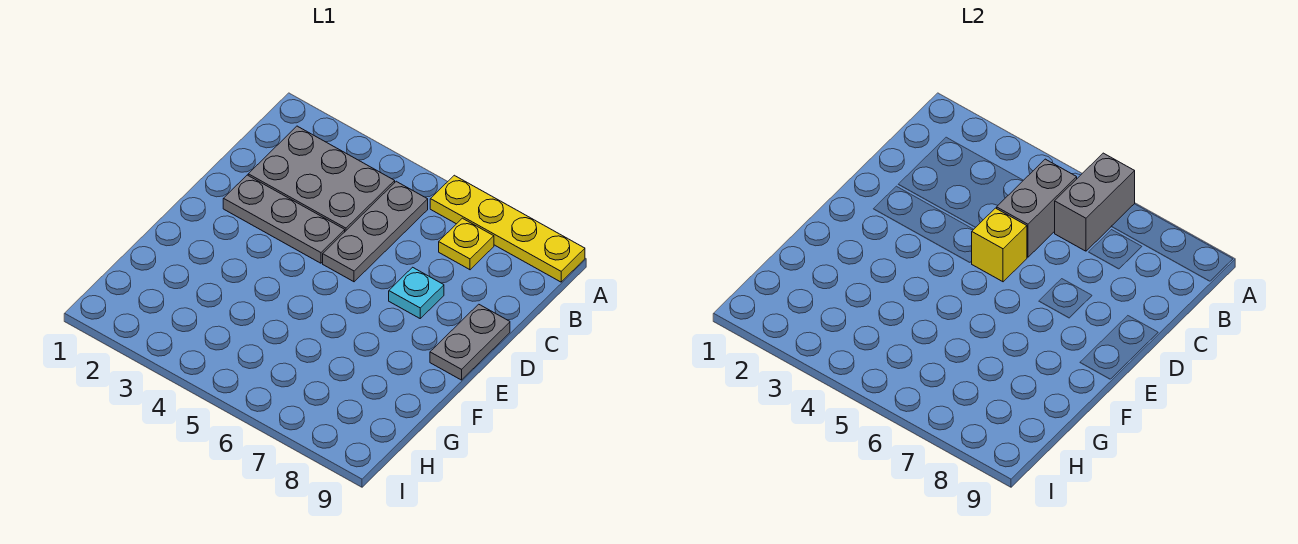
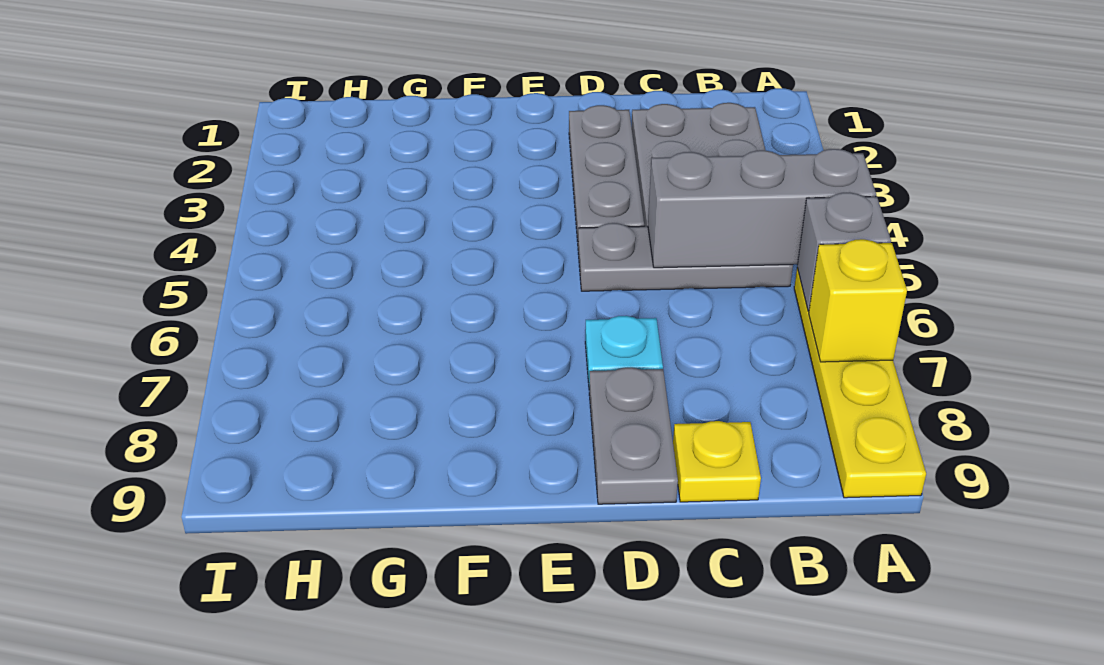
grey 1x2 brick [1055,153,1135,251] -> grey 1x1 brick [797,192,891,311]
grey 1x2 brick [997,159,1077,257] -> grey 1x3 brick [648,149,876,268]
yellow 1x1 plate [439,218,494,270] -> yellow 1x1 plate moved to [673,421,761,502]
yellow 1x1 brick [972,208,1027,282] -> yellow 1x1 brick moved to [809,239,907,362]
grey 1x2 plate [430,304,510,380] -> grey 1x2 plate turned to [589,367,678,504]

